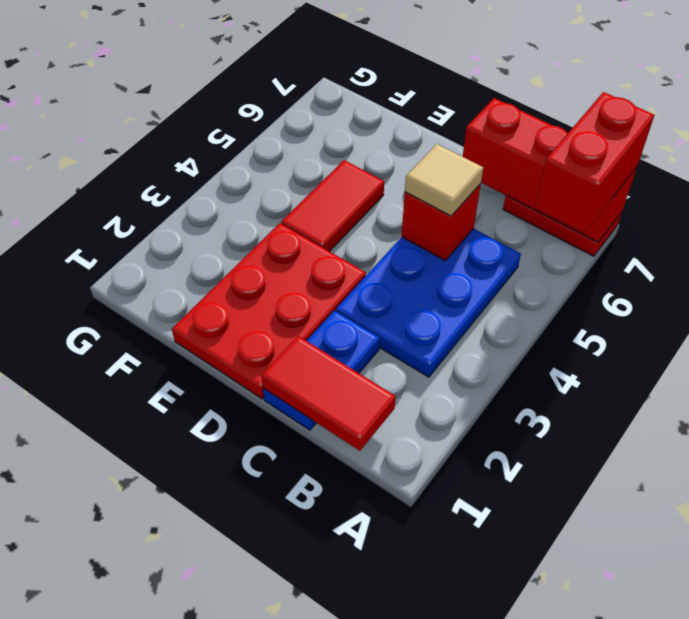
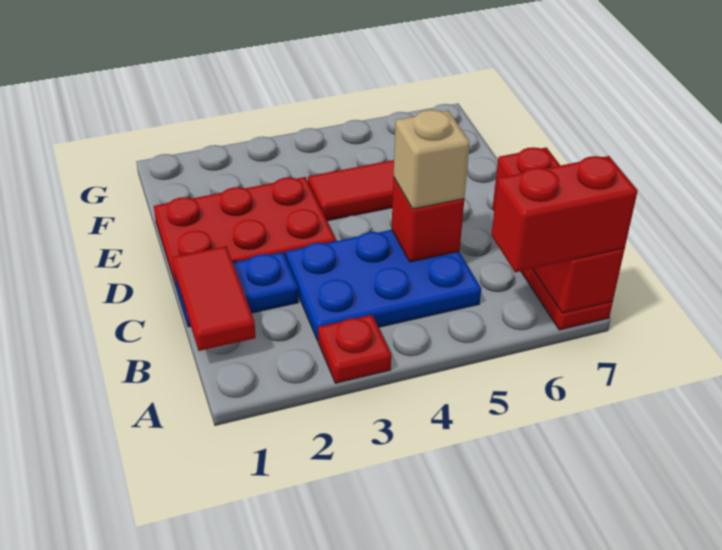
none -> red 1x1 plate [318,315,391,383]
tan 1x1 tile [405,144,483,216] -> tan 1x1 brick [394,110,470,209]

